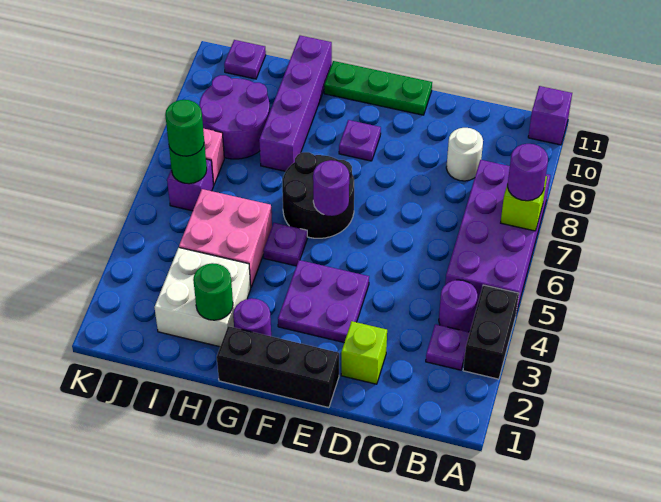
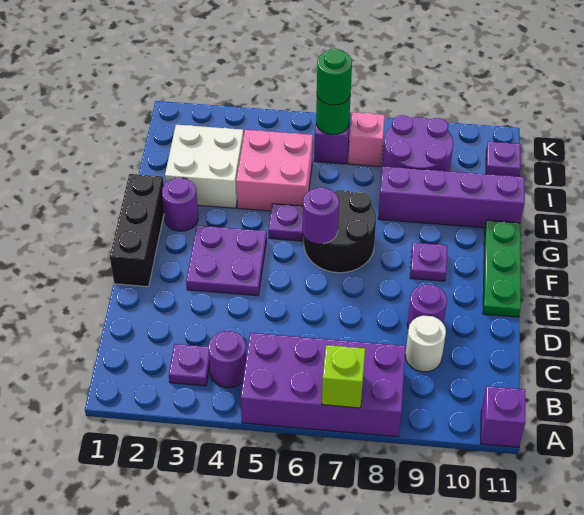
black 1x2 brick [463,285,519,379] -> none
purple 1x1 round brick [508,144,548,201] -> purple 1x1 round brick moved to [407,284,447,329]
lime 1x1 brick [341,321,387,384] -> none
green 1x1 round brick [193,263,233,320] -> none

